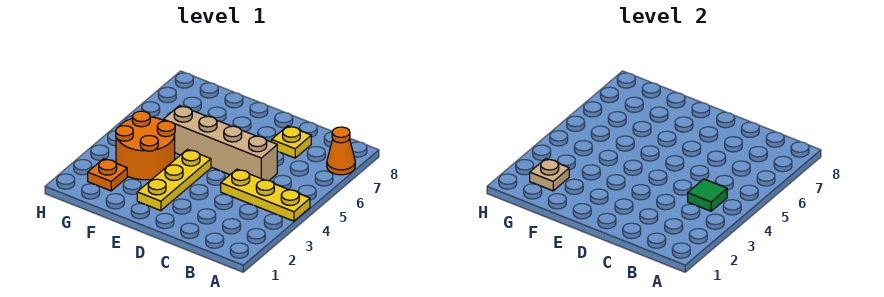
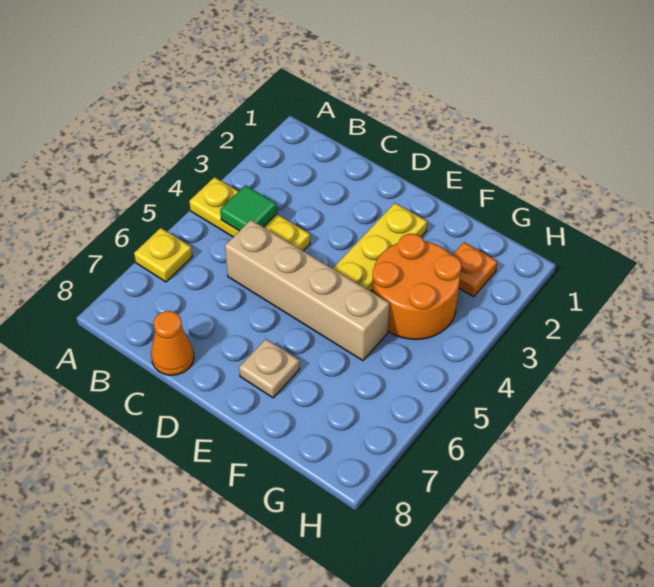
orange 1x1 cone [327,127,355,175] -> orange 1x1 cone moved to [151,311,194,375]
yellow 1x1 plate [272,126,311,158] -> yellow 1x1 plate moved to [134,228,192,282]
tan 1x1 plate [530,159,569,191] -> tan 1x1 plate moved to [239,339,300,398]

